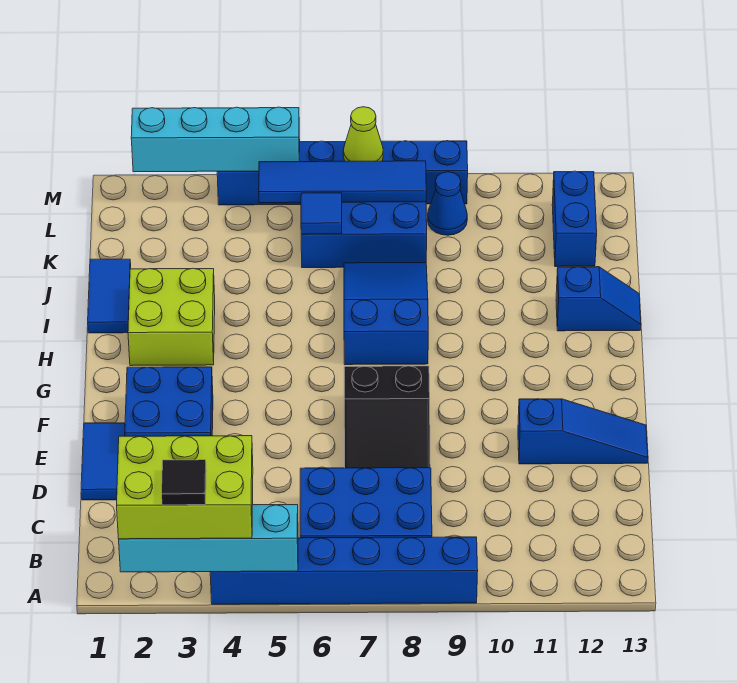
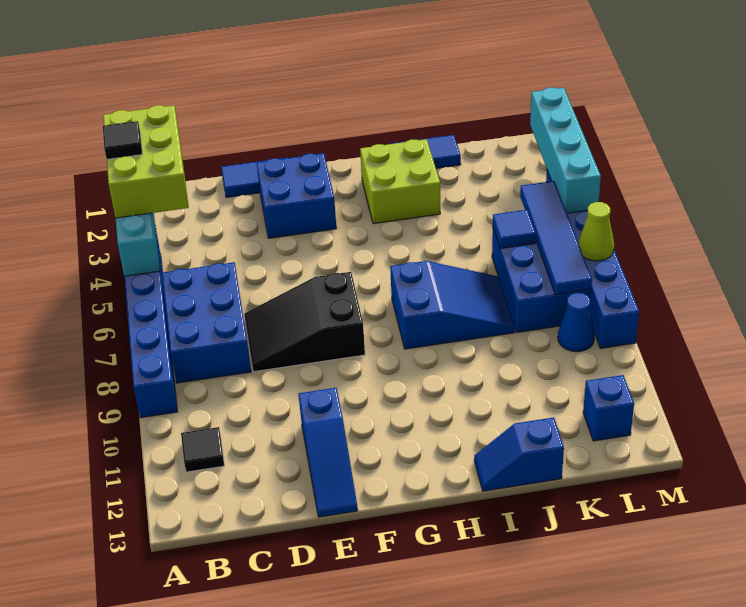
none -> black 1x1 tile [181,427,224,472]
blue 1x2 slope [556,267,641,331] -> blue 1x2 slope turned to [474,417,564,491]
blue 1x2 brick [552,171,597,267] -> blue 1x1 brick [583,375,634,441]

